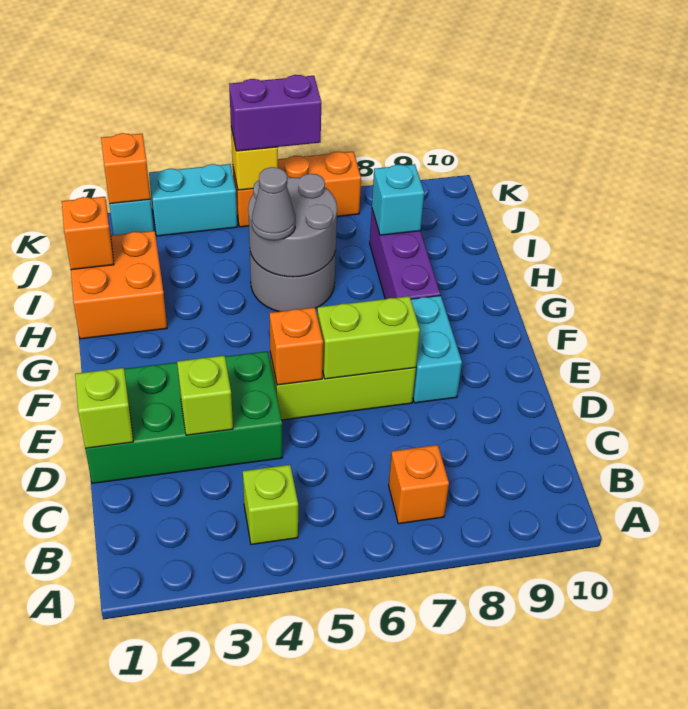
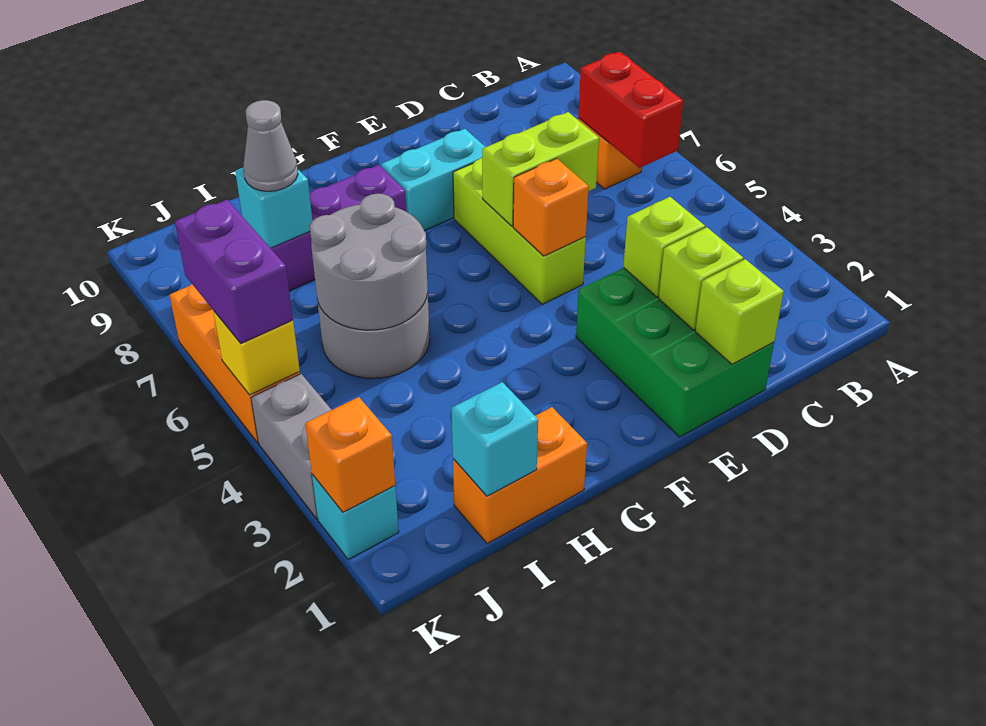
lime 1x1 brick [243,465,298,544] -> lime 1x1 brick moved to [659,227,743,330]
none -> red 1x2 brick [578,52,683,168]
green 2x4 brick [85,351,282,483] -> green 2x3 brick [576,268,774,437]
lime 1x2 brick [317,296,420,379] -> lime 1x2 brick turned to [482,112,599,226]
orange 2x2 brick [71,231,167,339] -> orange 1x2 brick [453,407,587,544]
grey 1x1 cone [252,167,295,240] -> grey 1x1 cone moved to [243,100,298,191]
orange 1x1 brick [62,197,114,270] -> cyan 1x1 brick [451,382,538,496]
cyan 1x2 brick [149,164,237,236] -> grey 1x2 brick [251,374,331,519]

